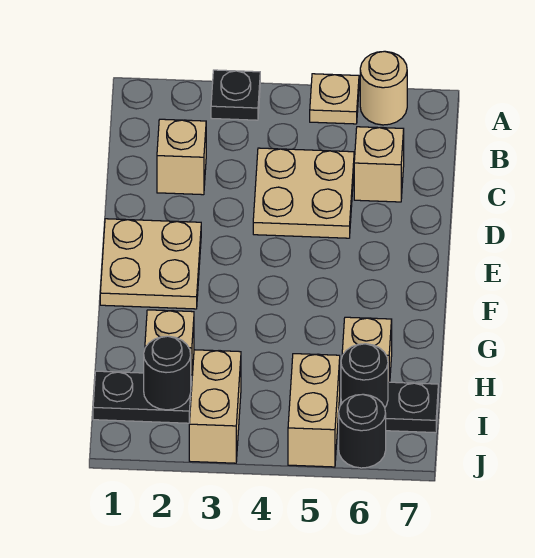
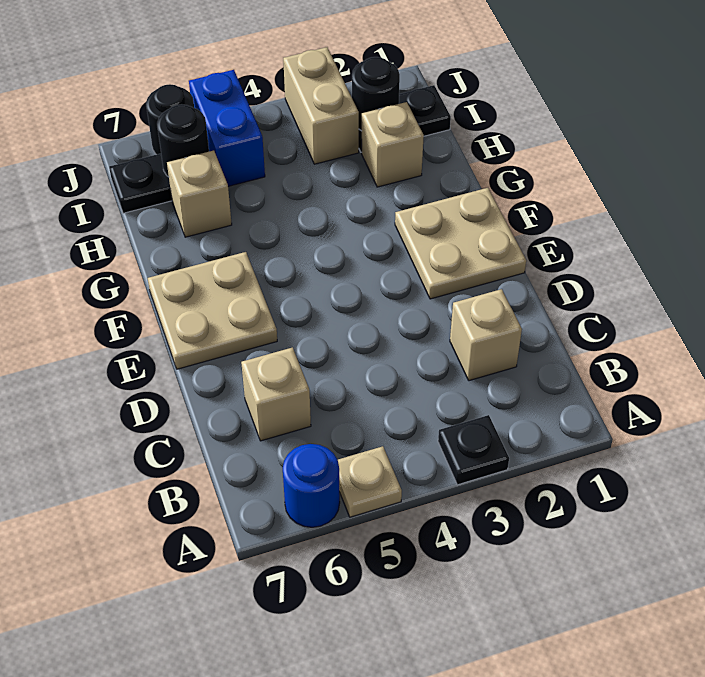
tan 1x1 round brick [360,51,407,125] -> blue 1x1 round brick [283,444,340,527]
tan 2x2 plate [253,148,354,238] -> tan 2x2 plate moved to [148,252,277,369]
tan 1x2 brick [288,354,340,467] -> blue 1x2 brick [189,70,265,186]

